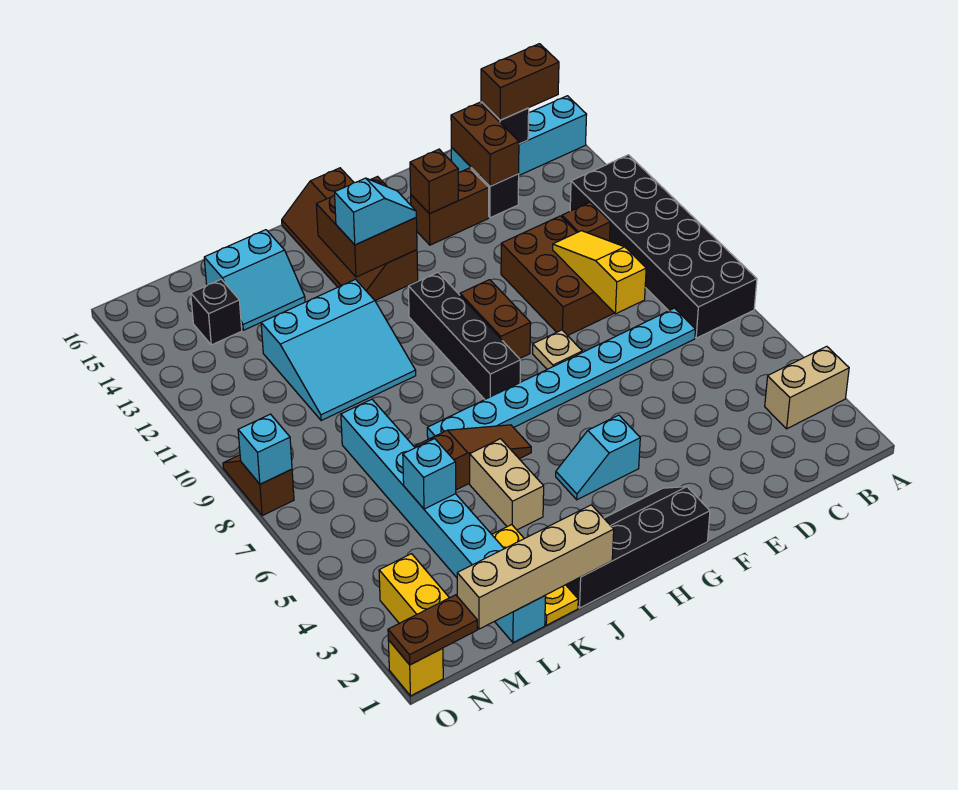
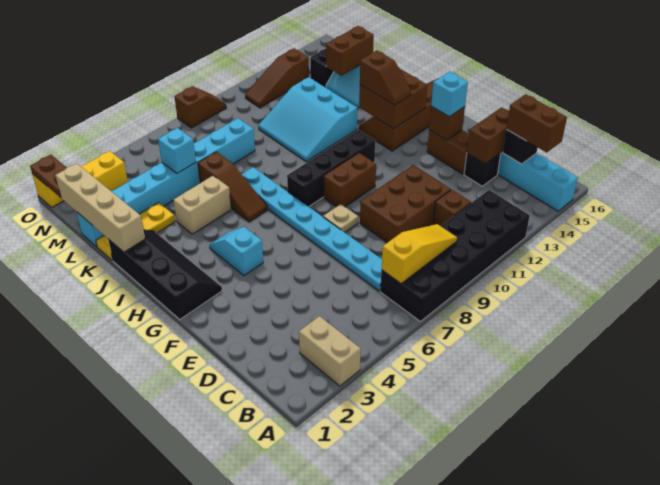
yellow 1x3 slope [553,231,646,314] -> yellow 1x3 slope moved to [382,224,457,283]
cyan 1x2 slope [335,178,416,245] -> brown 1x2 slope [360,50,411,105]
none -> brown 1x2 brick [326,26,374,76]
none -> brown 1x3 slope [245,48,309,108]
cyan 1x1 brick [238,414,292,484] -> cyan 1x1 brick moved to [431,72,468,117]

